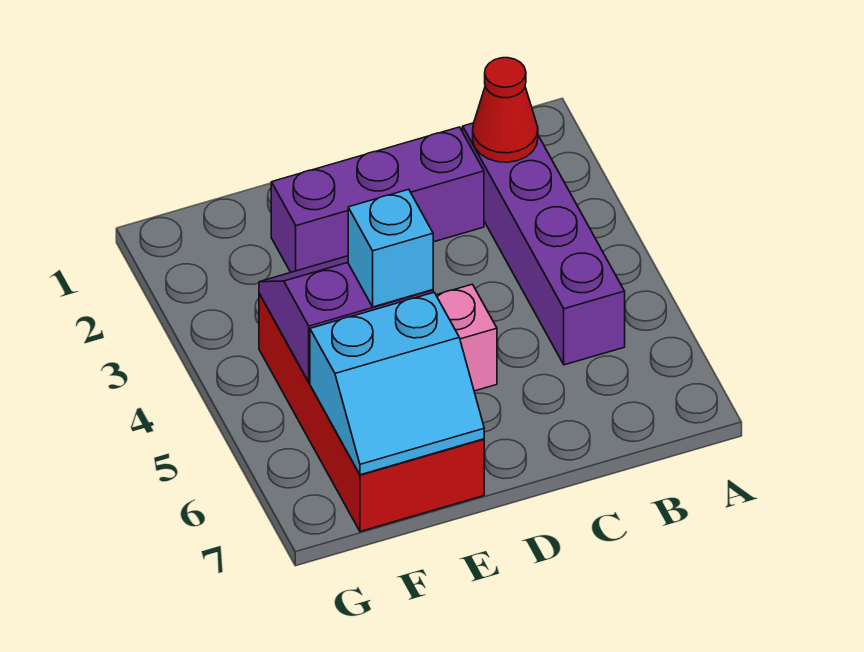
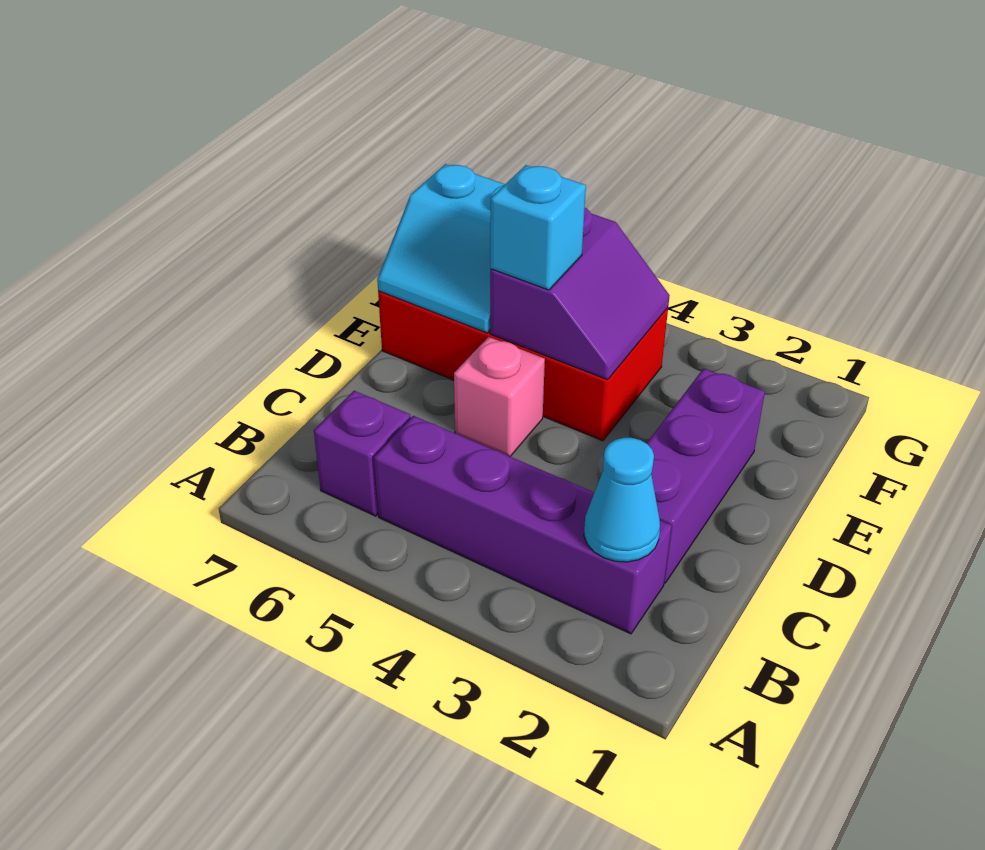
red 1x1 cone [473,58,538,162] -> cyan 1x1 cone [584,438,660,562]
none -> purple 1x1 brick [314,391,411,516]
cyan 2x2 slope [310,292,484,475] -> cyan 2x2 slope turned to [377,164,505,333]

